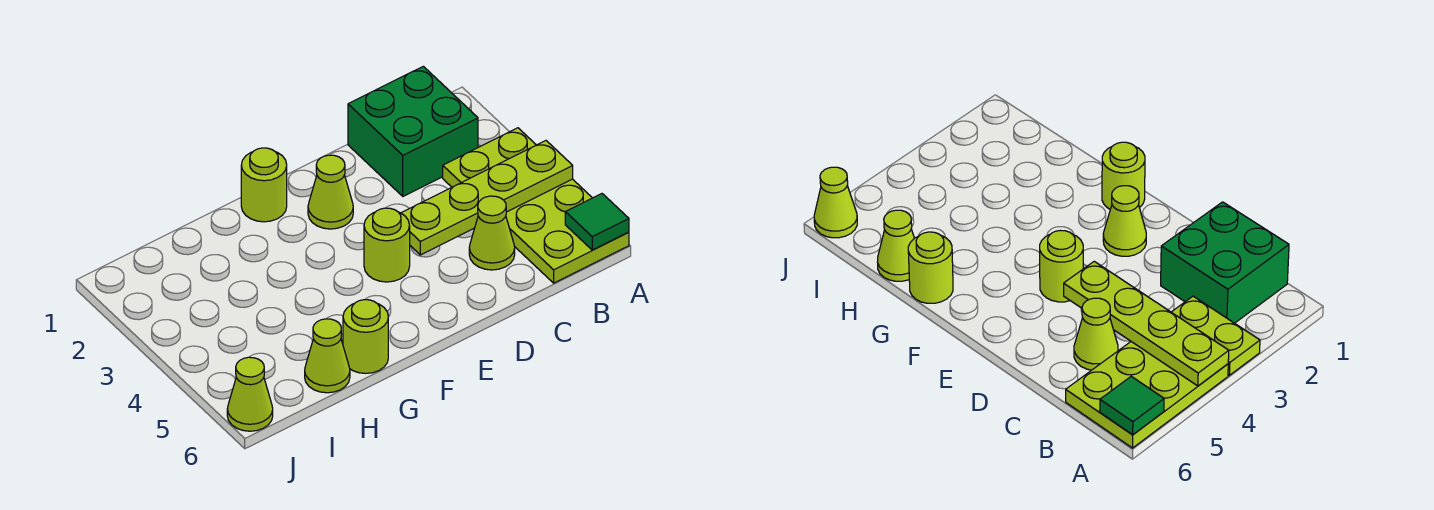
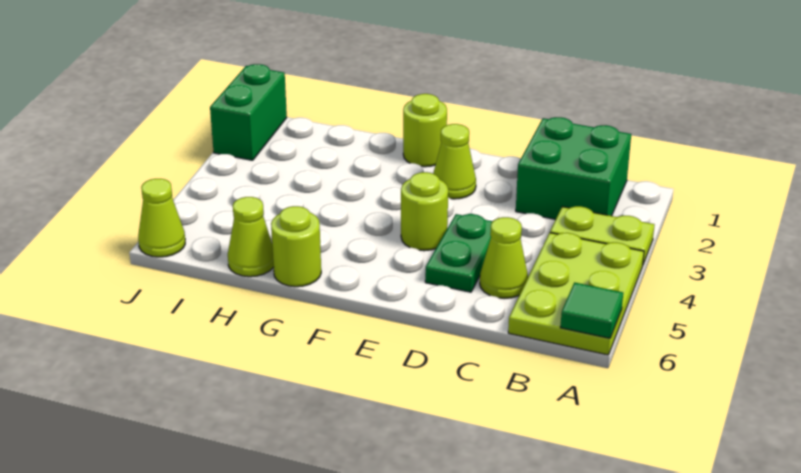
lime 1x4 plate [401,141,573,255] -> none
none -> green 1x2 plate [425,214,493,292]
none -> green 1x2 brick [210,64,287,160]

